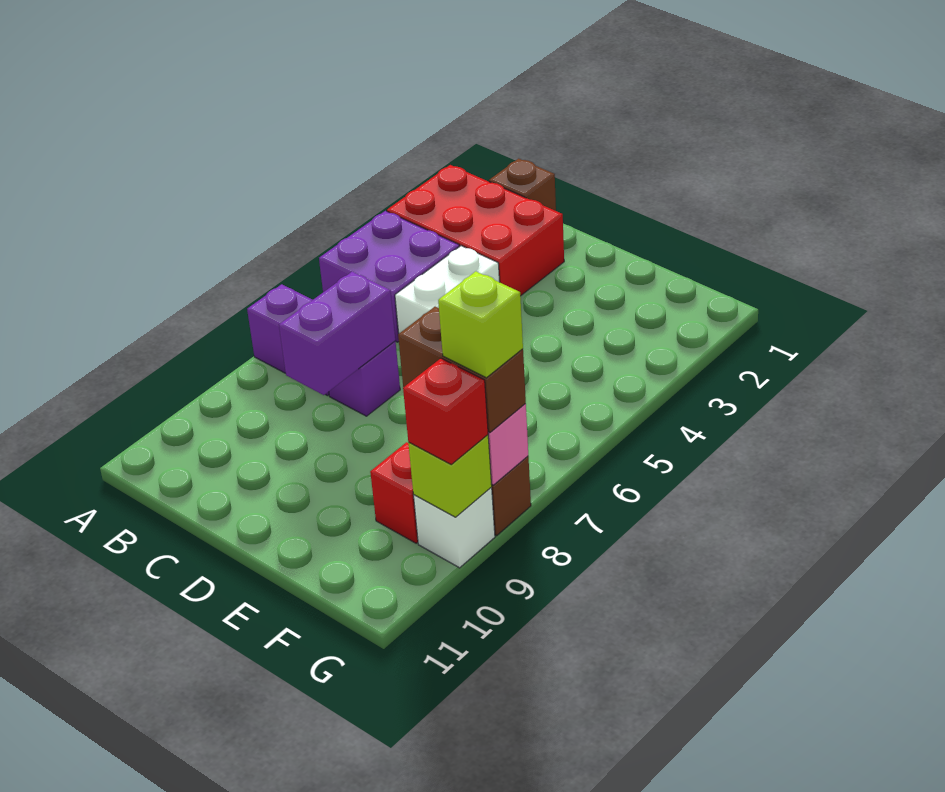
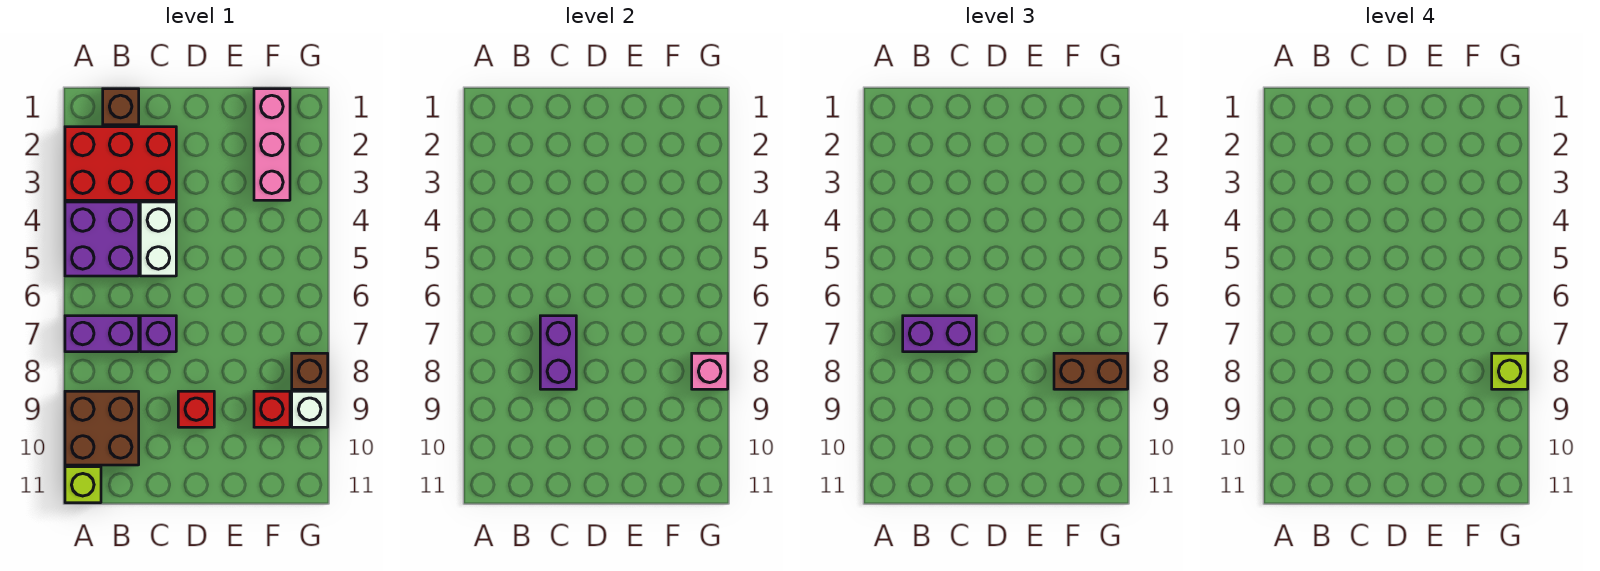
none -> brown 2x2 brick [65,391,139,465]
none -> purple 1x2 brick [903,316,976,352]
none -> pink 1x3 brick [254,89,290,200]
lime 1x1 brick [408,435,492,517] -> lime 1x1 brick moved to [65,467,101,503]
red 1x1 brick [403,358,488,464] -> red 1x1 brick moved to [178,391,214,427]

